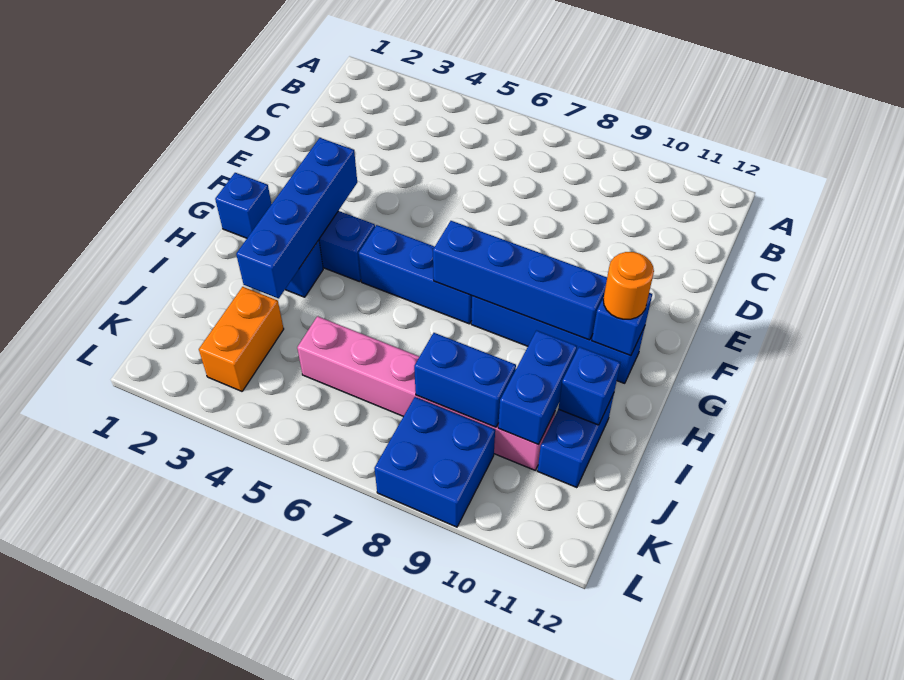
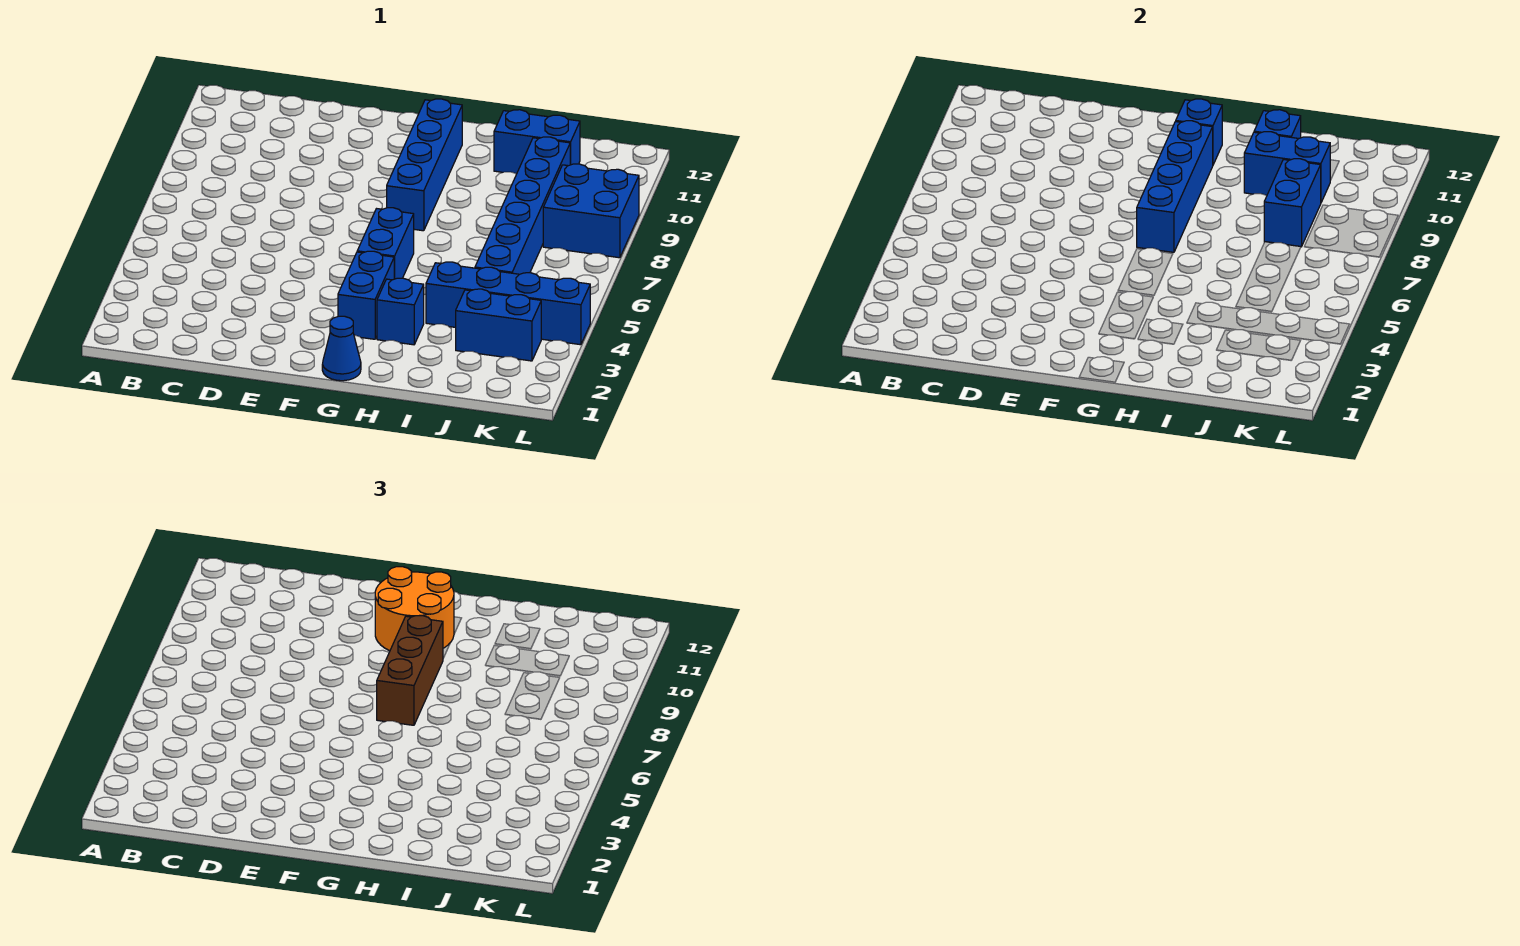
blue 1x4 brick [236,138,357,298] -> blue 1x4 brick moved to [426,262,590,345]
blue 1x1 brick [215,173,271,238] -> blue 1x1 cone [322,316,361,381]
blue 1x3 brick [358,225,472,324] -> blue 1x2 brick [357,208,414,279]
none -> brown 1x3 brick [377,616,443,725]
orange 1x1 round brick [603,252,654,319] -> orange 2x2 round brick [375,567,454,651]
orange 1x2 brick [199,287,284,391] -> blue 1x2 brick [456,289,541,361]
pink 1x6 brick [297,316,555,470] -> blue 1x6 brick [475,137,570,274]

